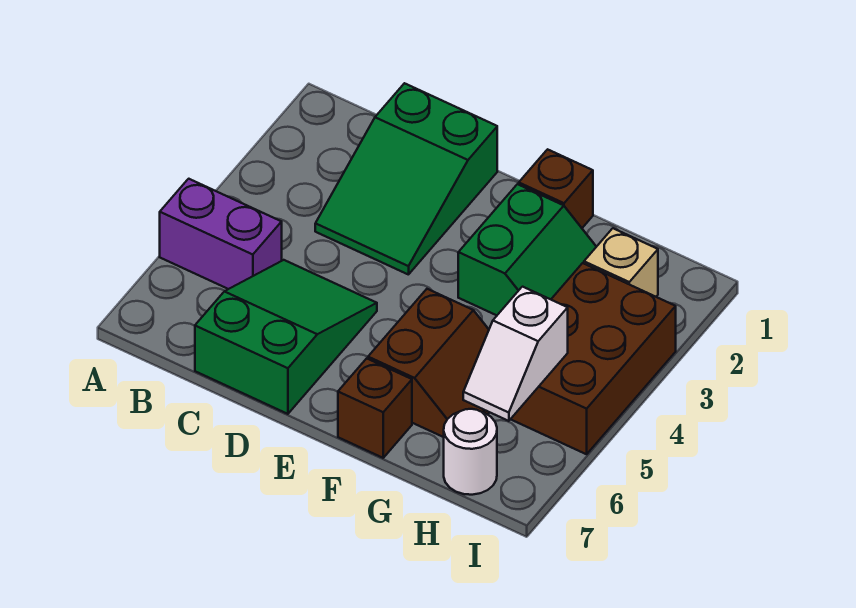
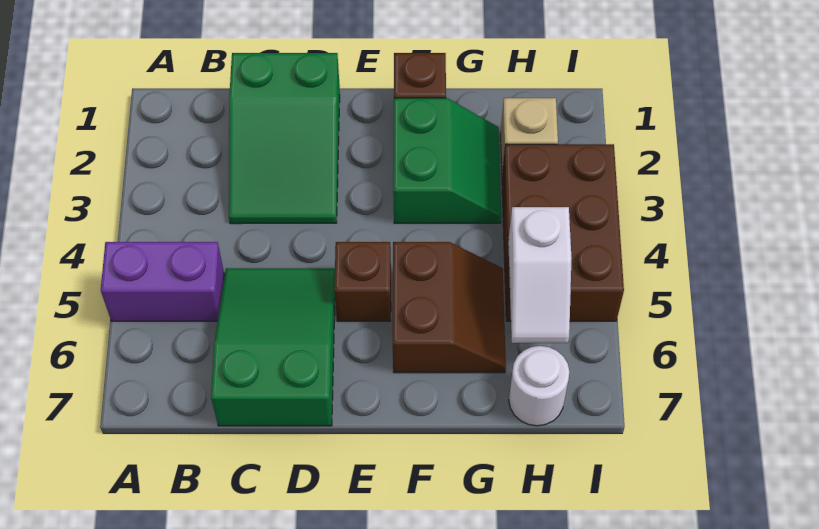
brown 1x1 brick [338,358,412,458] -> brown 1x1 brick moved to [334,242,391,321]

